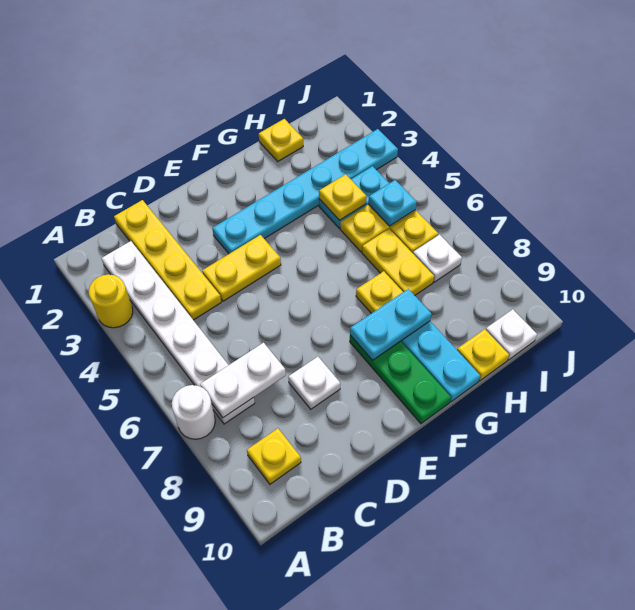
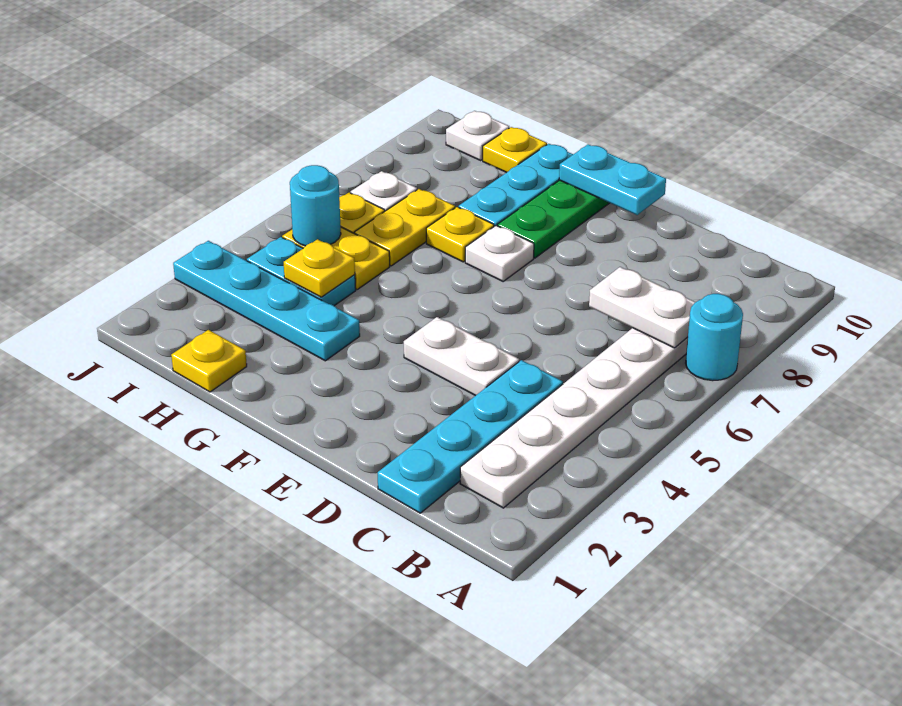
yellow 1x1 round brick [89,274,133,328] -> none
white 1x1 round brick [172,385,215,439] -> cyan 1x1 round brick [686,294,743,381]
yellow 1x1 plate [247,428,301,484] -> none
yellow 1x4 plate [114,200,221,320] -> cyan 1x4 plate [378,360,563,513]
yellow 1x2 plate [202,235,281,301] -> white 1x2 plate [404,317,519,396]
white 1x1 plate [288,357,340,409] -> white 1x1 plate moved to [465,226,534,281]
cyan 1x6 plate [212,129,398,254] -> cyan 1x4 plate [173,241,360,361]
cyan 1x2 plate [350,289,432,360] -> cyan 1x2 plate moved to [559,144,666,215]
cyan 1x1 plate [368,180,417,226] -> cyan 1x1 round brick [290,165,341,246]

